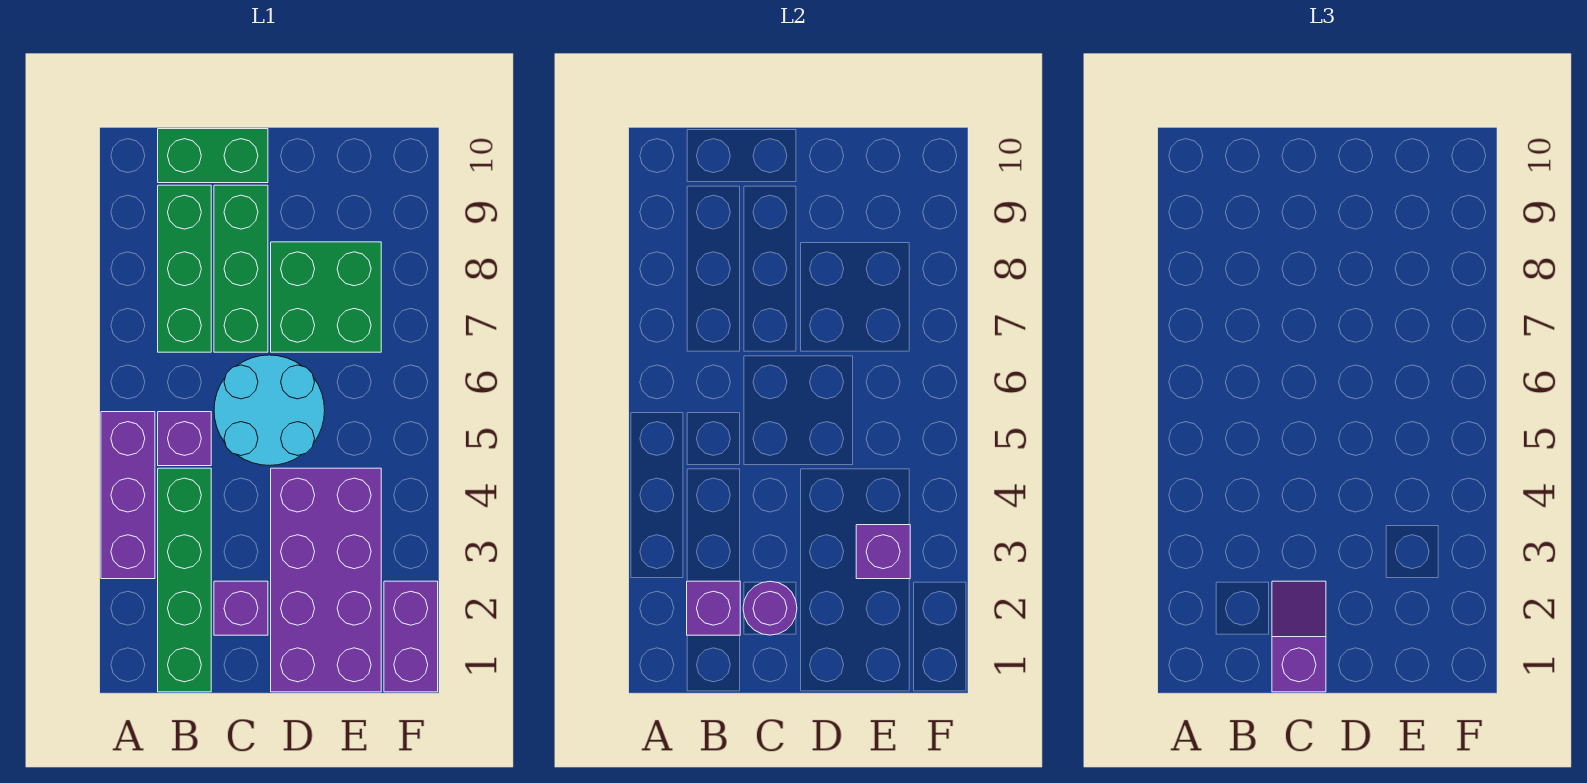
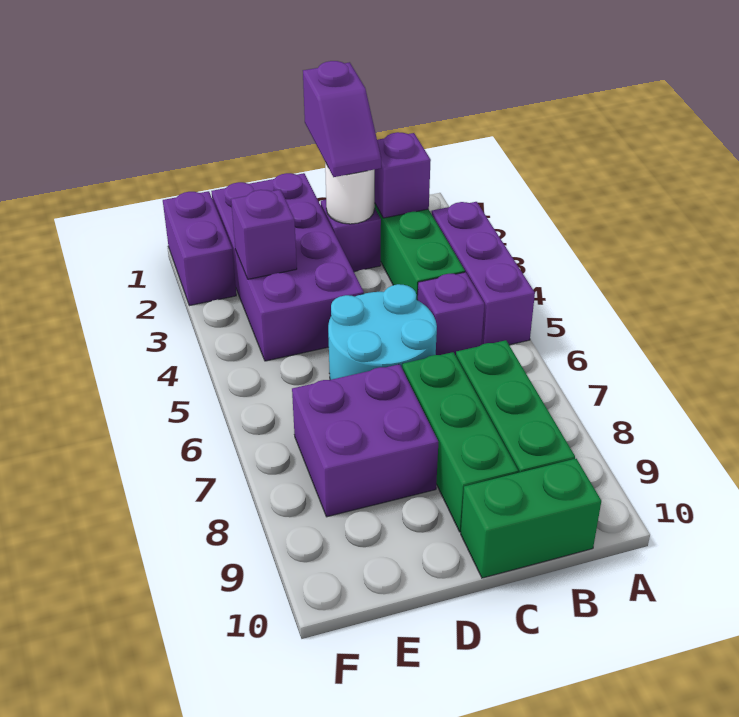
purple 1x1 round brick [743,581,797,635] -> white 1x1 round brick [325,162,375,224]
green 2x2 brick [271,242,381,352] -> purple 2x2 brick [292,364,438,517]

